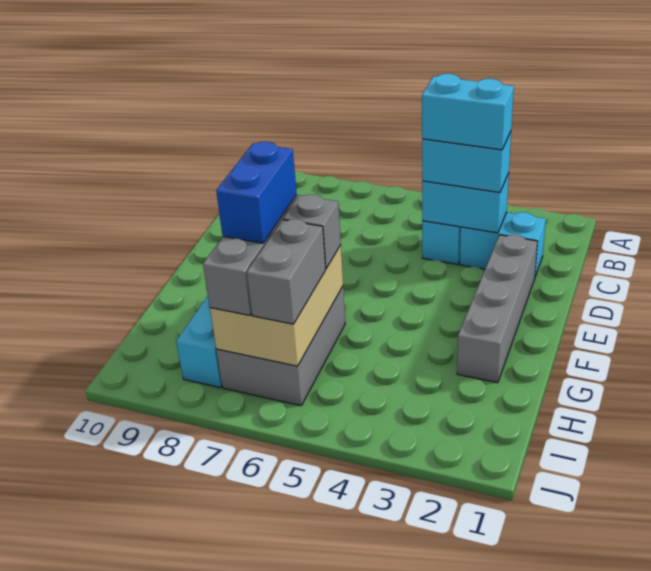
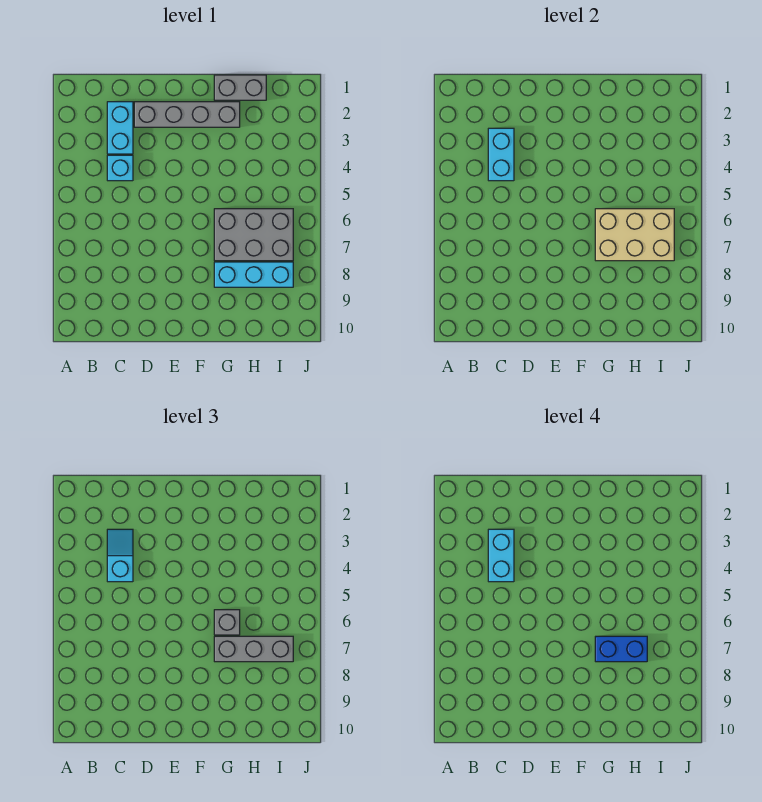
cyan 1x2 brick [422,132,511,193] -> cyan 1x2 slope [107,529,133,582]
grey 1x2 brick [247,219,326,324] -> grey 1x2 brick moved to [214,75,266,100]

